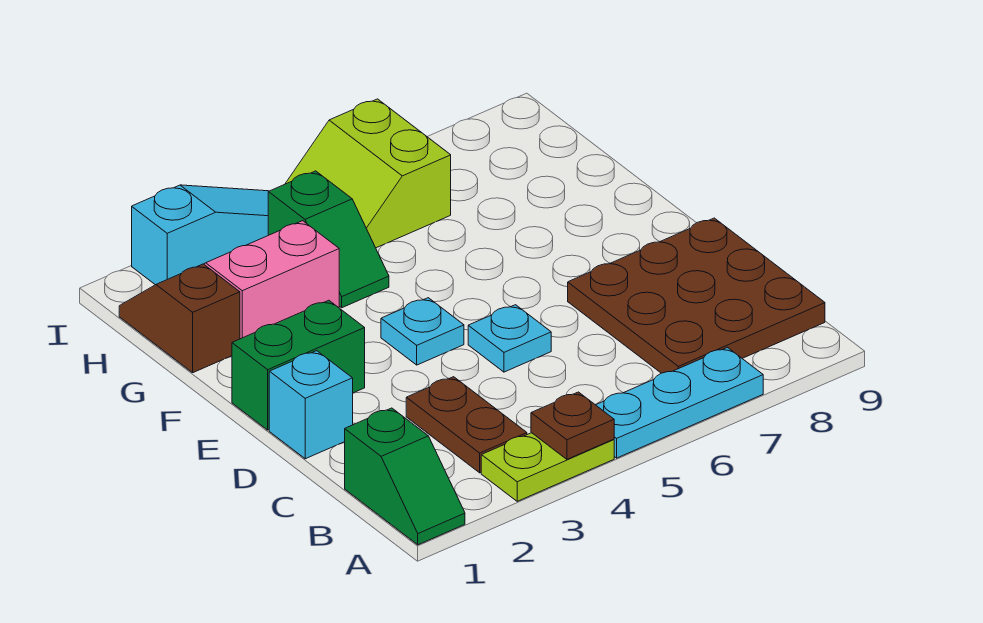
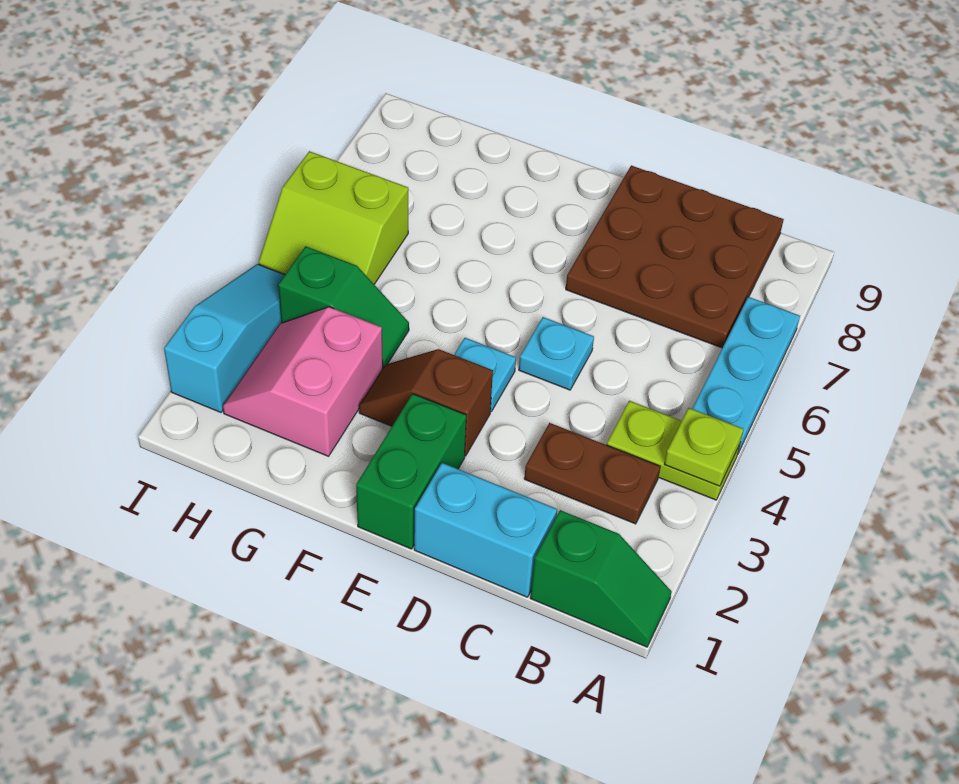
lime 1x2 plate [481,433,614,501] -> lime 1x2 plate turned to [607,401,740,500]
brown 1x1 plate [531,392,614,459] -> lime 1x1 plate [664,408,743,486]
cyan 1x1 brick [269,351,353,459] -> cyan 1x2 brick [414,463,557,597]
brown 1x2 slope [119,264,240,373] -> brown 1x2 slope moved to [359,349,493,456]

